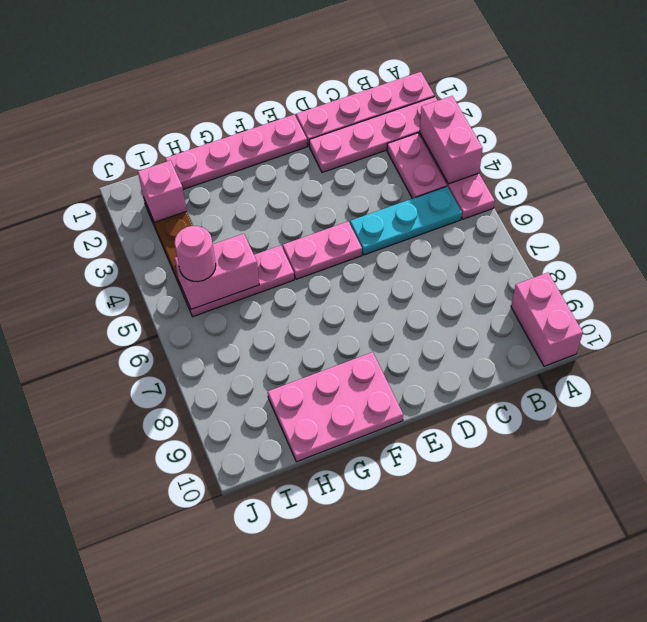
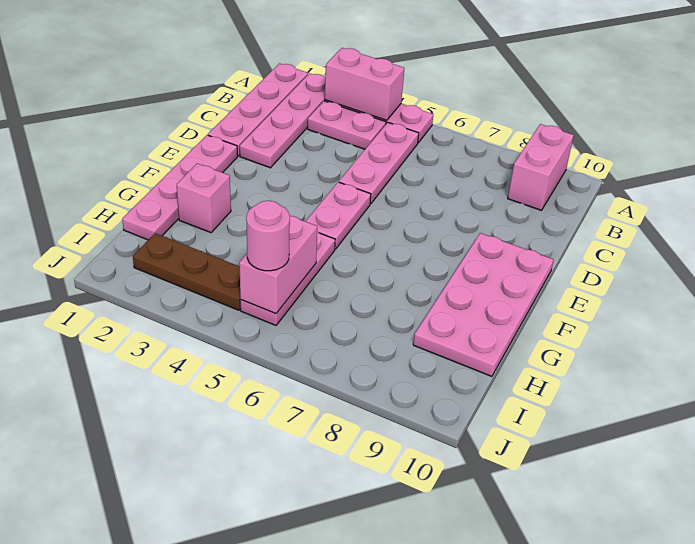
pink 1x2 brick [511,273,583,366] -> pink 1x2 brick turned to [508,124,574,210]
cyan 1x3 plate [350,186,462,255] -> pink 1x3 plate [339,122,419,204]
pink 2x3 plate [268,352,403,462] -> pink 2x4 plate [413,233,554,376]
pink 1x1 brick [138,160,187,222] -> pink 1x1 brick moved to [177,163,231,233]

